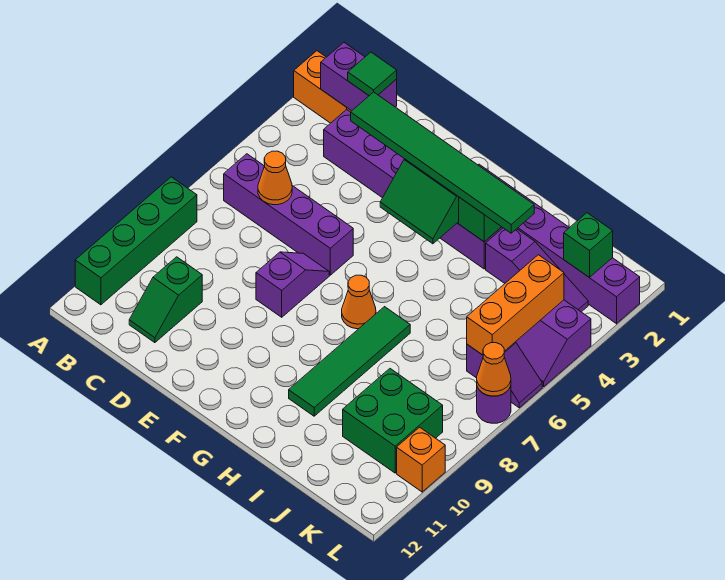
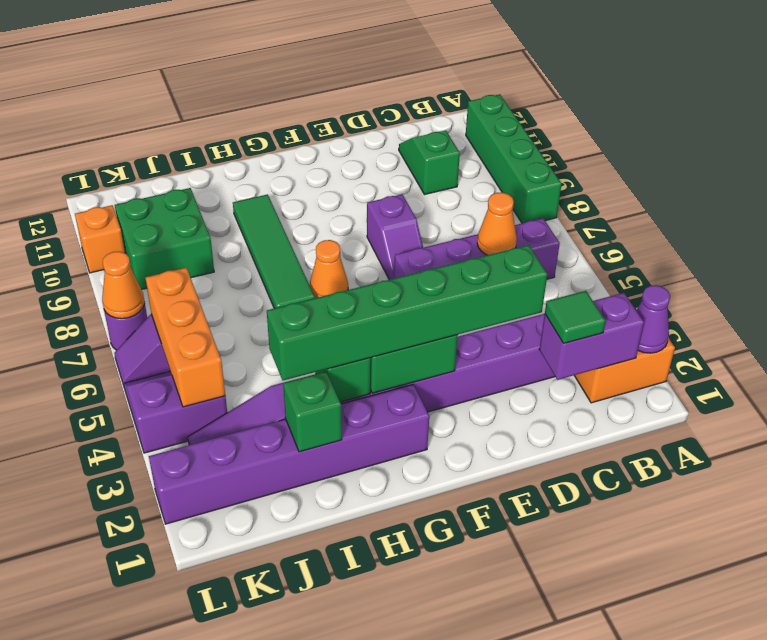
none -> purple 1x1 cone [636,285,670,353]
green 1x6 tile [351,92,534,233] -> green 1x6 brick [267,245,547,380]
green 1x1 brick [564,213,613,277] -> green 1x1 brick moved to [283,372,342,452]

